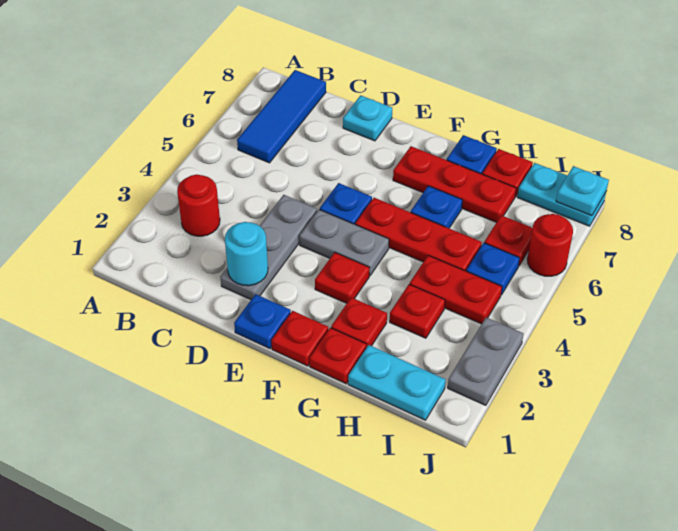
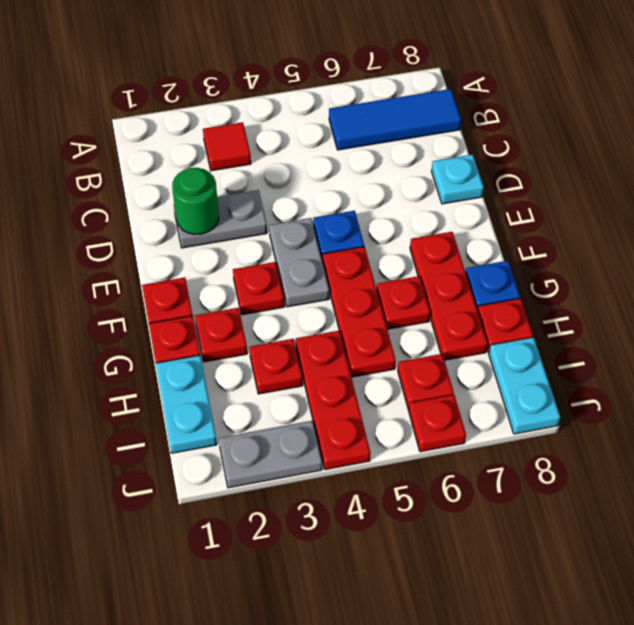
red 1x1 round brick [177,174,220,236] -> red 1x1 tile [203,122,251,171]
grey 1x3 plate [220,195,317,300] -> grey 1x2 plate [173,190,267,248]
cyan 1x1 round brick [225,222,268,286] -> green 1x1 round brick [172,168,219,235]
blue 1x1 plate [234,294,291,348] -> none
blue 1x1 plate [411,186,462,228] -> red 1x1 plate [377,276,430,329]
red 1x2 plate [410,255,502,324] -> red 1x3 plate [296,331,371,470]
blue 1x1 plate [466,243,520,295] -> none
red 1x1 round brick [527,214,573,276] -> red 1x1 plate [409,395,466,452]
cyan 1x1 plate [556,166,609,216] -> none

